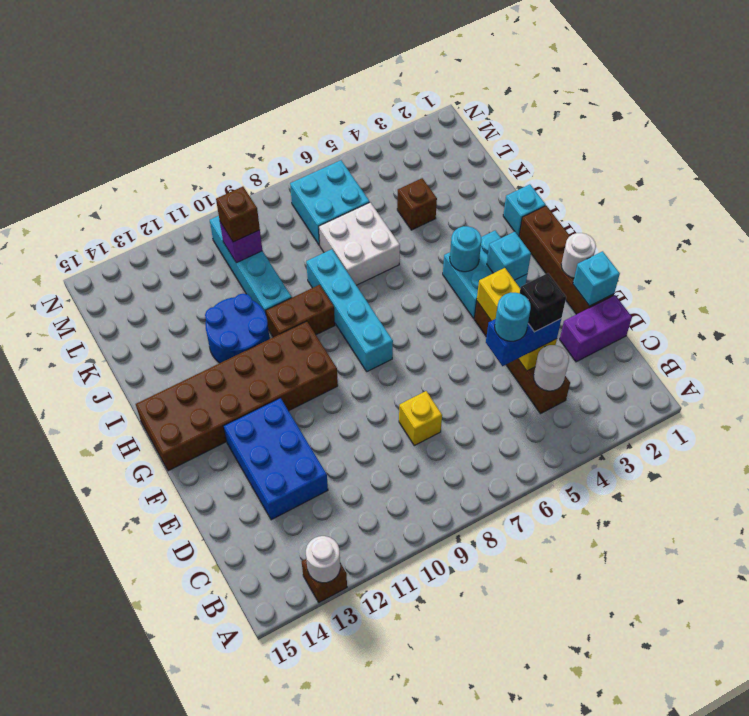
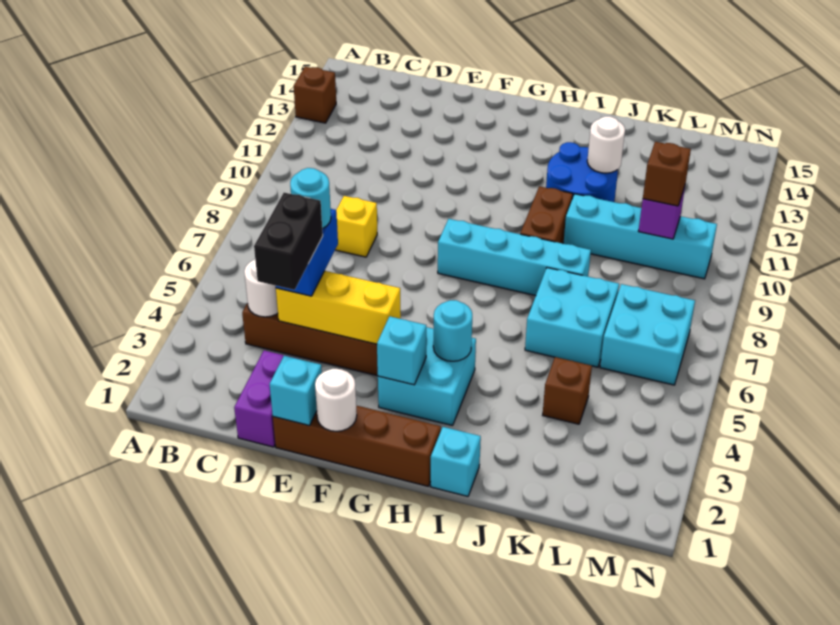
white 1x1 round brick [306,536,340,583] -> white 1x1 round brick moved to [587,116,625,173]
black 1x1 brick [520,273,566,332] -> black 1x2 brick [254,193,323,290]
blue 2x3 brick [224,398,328,520] -> none
brown 2x6 brick [136,321,338,471] -> none
white 2x2 brick [319,202,400,285] -> cyan 2x2 brick [525,268,619,367]

